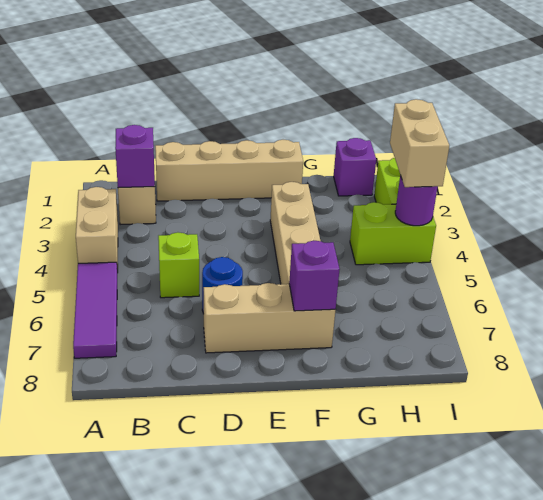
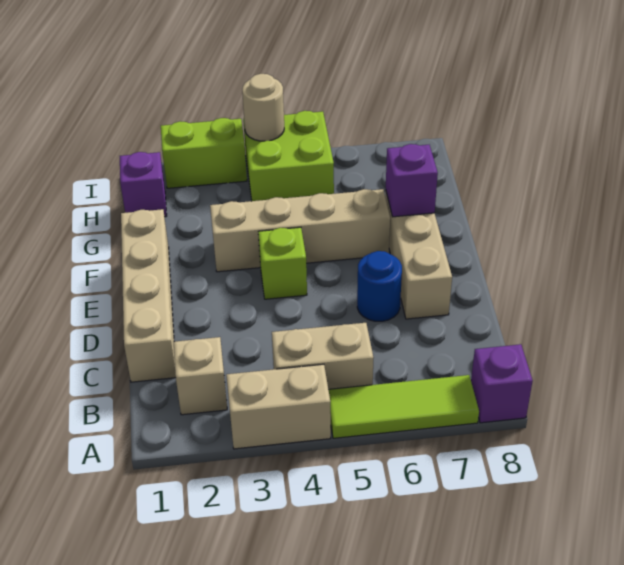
purple 1x3 tile [73,262,117,358] -> lime 1x3 tile [328,375,479,438]
purple 1x1 brick [115,125,155,188] -> purple 1x1 brick moved to [471,344,533,423]
lime 1x1 brick [158,232,199,298] -> lime 1x1 brick moved to [258,227,307,299]
lime 1x2 brick [350,202,436,265] -> lime 2x2 brick [243,111,334,201]
tan 1x2 brick [390,99,449,187] -> tan 1x2 brick moved to [272,323,374,389]
purple 1x1 round brick [395,175,438,226] -> tan 1x1 round brick [242,74,284,141]

